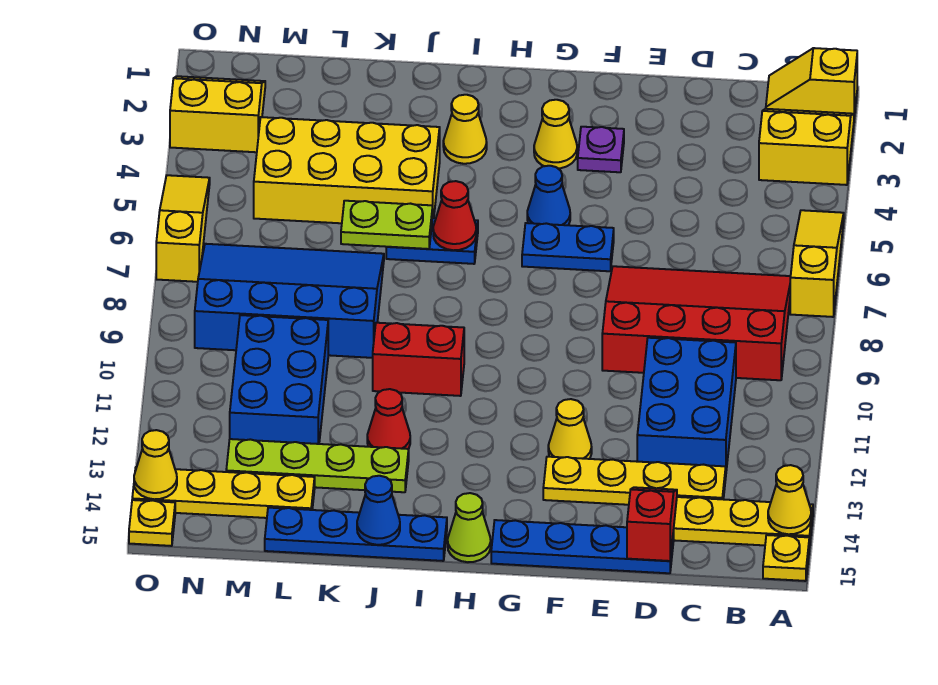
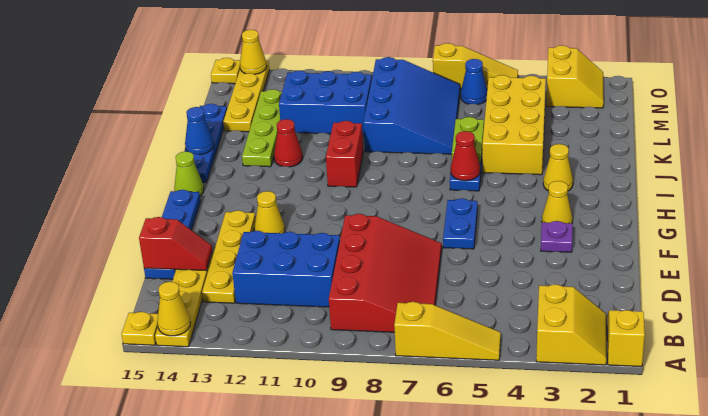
blue 1x1 cone [527,166,570,225] -> blue 1x1 cone moved to [461,59,487,105]

